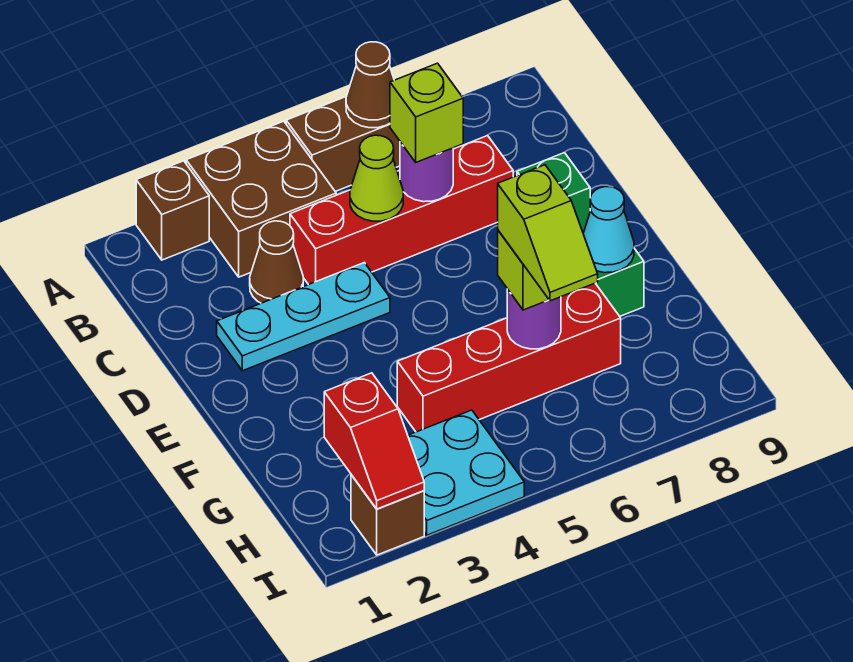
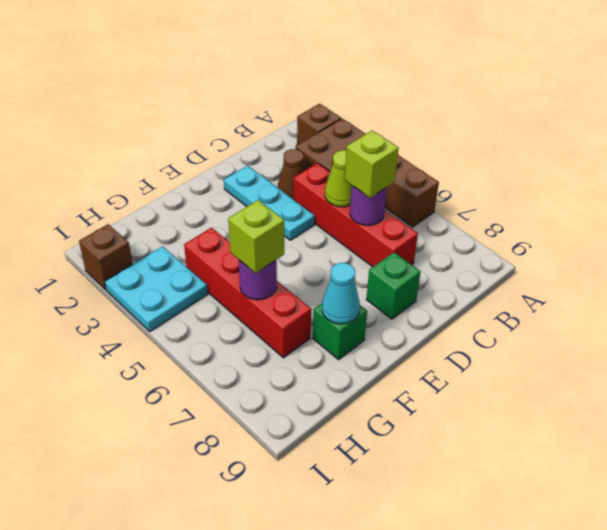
brown 1x1 cone [346,42,394,128] -> none
lime 1x2 slope [498,165,598,301] -> none
red 1x2 slope [324,373,424,509] -> none

